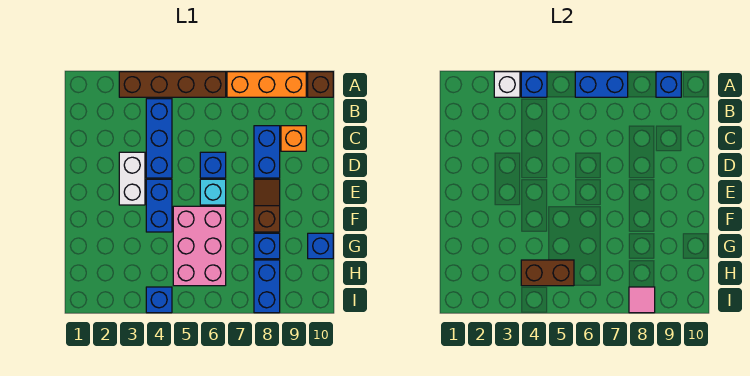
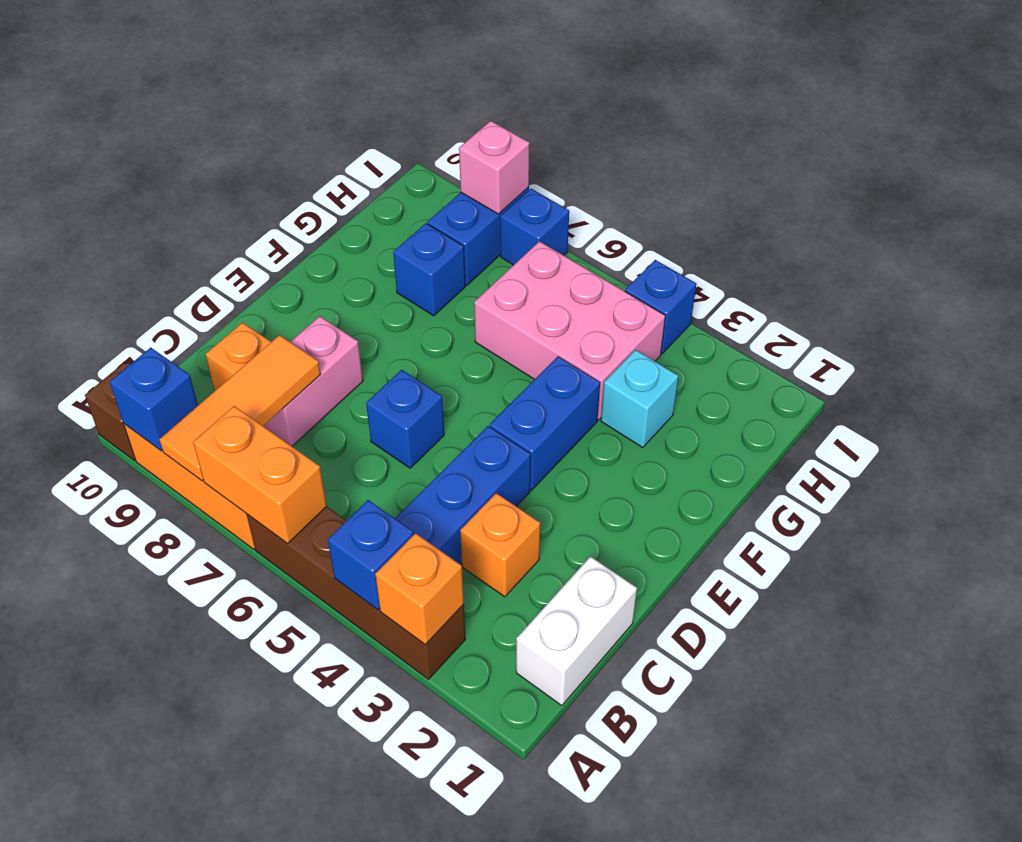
white 1x1 brick [494,72,520,97] -> orange 1x1 brick [375,533,464,645]
blue 1x2 brick [575,72,628,97] -> orange 1x2 brick [193,406,327,544]
none -> orange 1x3 tile [159,335,321,481]
none -> orange 1x1 brick [460,493,540,597]
blue 1x2 brick [254,126,280,178] -> pink 1x2 brick [264,316,363,446]
white 1x2 brick [119,152,145,205] -> white 1x2 brick moved to [516,557,637,706]
cyan 1x1 brick [200,179,226,205] -> cyan 1x1 brick moved to [601,350,678,448]
brown 1x2 slope [254,179,280,232] -> none
pink 2x3 brick [173,206,226,286] -> pink 2x3 brick turned to [474,241,665,420]
blue 1x1 brick [308,233,333,259] -> blue 1x1 brick moved to [500,189,569,265]
brown 1x2 brick [521,260,574,286] -> none
pink 1x1 tile [629,287,655,313] -> pink 1x1 brick [459,121,530,214]

